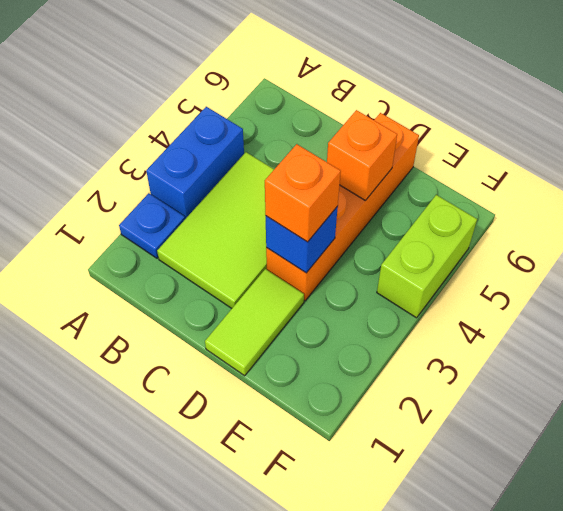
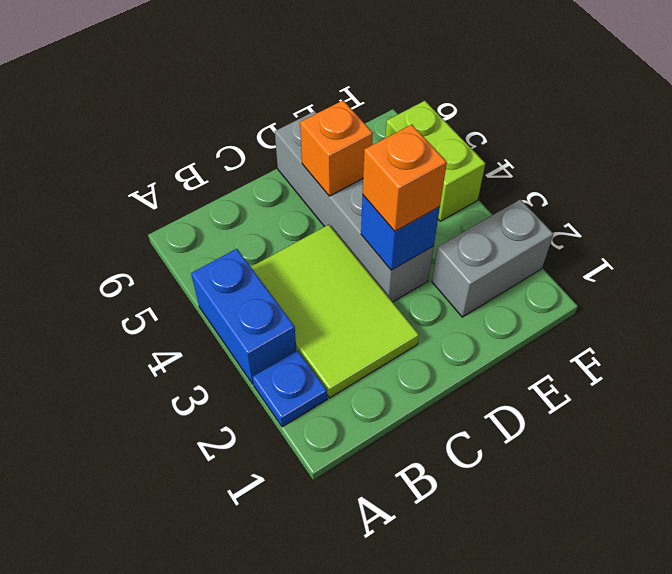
lime 1x2 tile [205,269,304,376] -> none
orange 1x4 brick [266,113,419,301] -> grey 1x4 brick [275,111,434,302]
none -> grey 1x2 brick [432,199,554,317]

